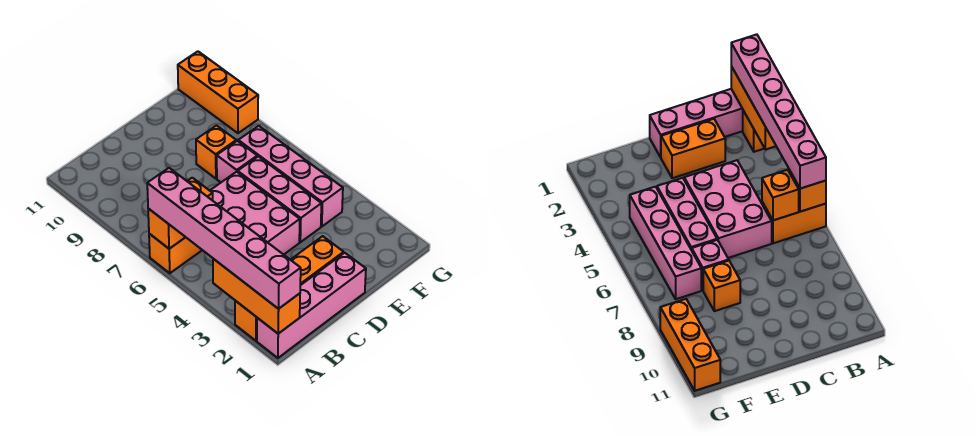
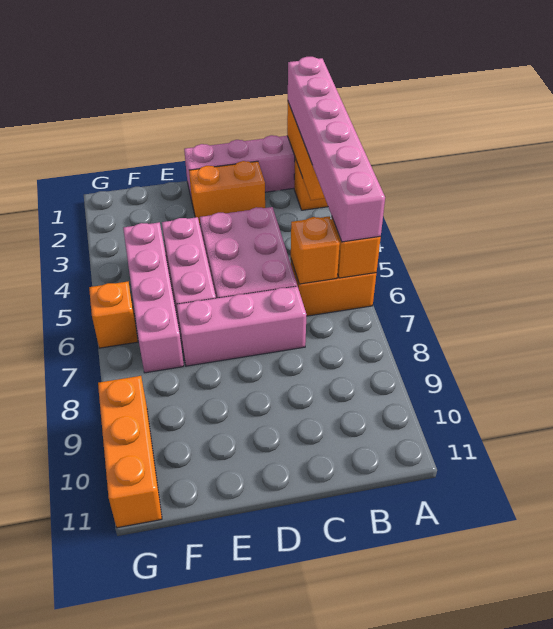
pink 1x1 brick [217,141,257,182] -> pink 1x3 brick [177,286,307,366]
orange 1x1 brick [196,126,236,179] -> orange 1x1 brick moved to [89,282,138,348]

